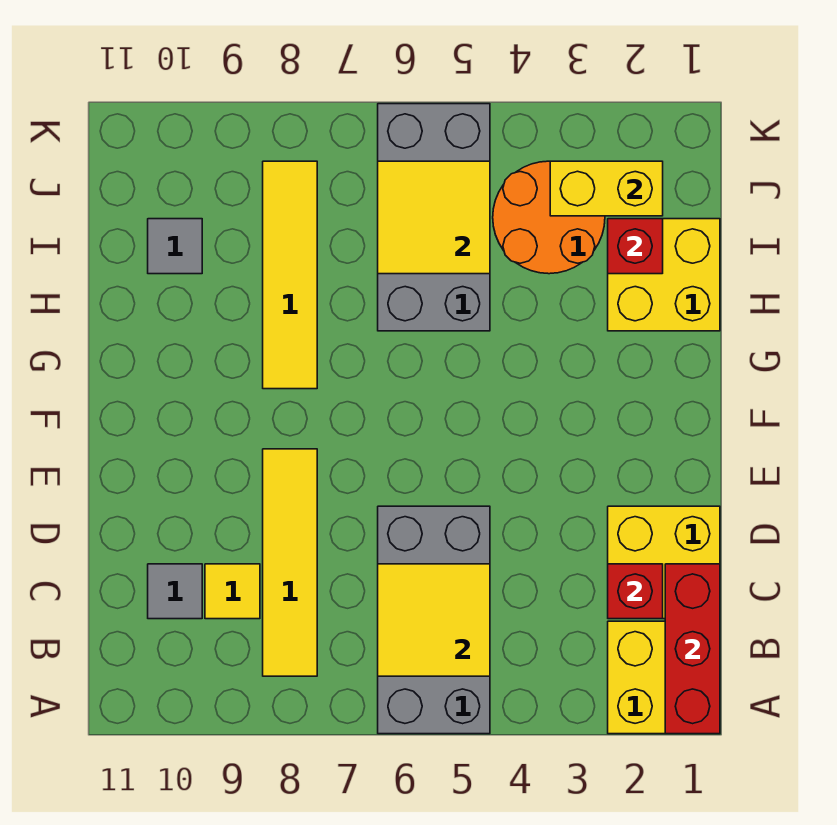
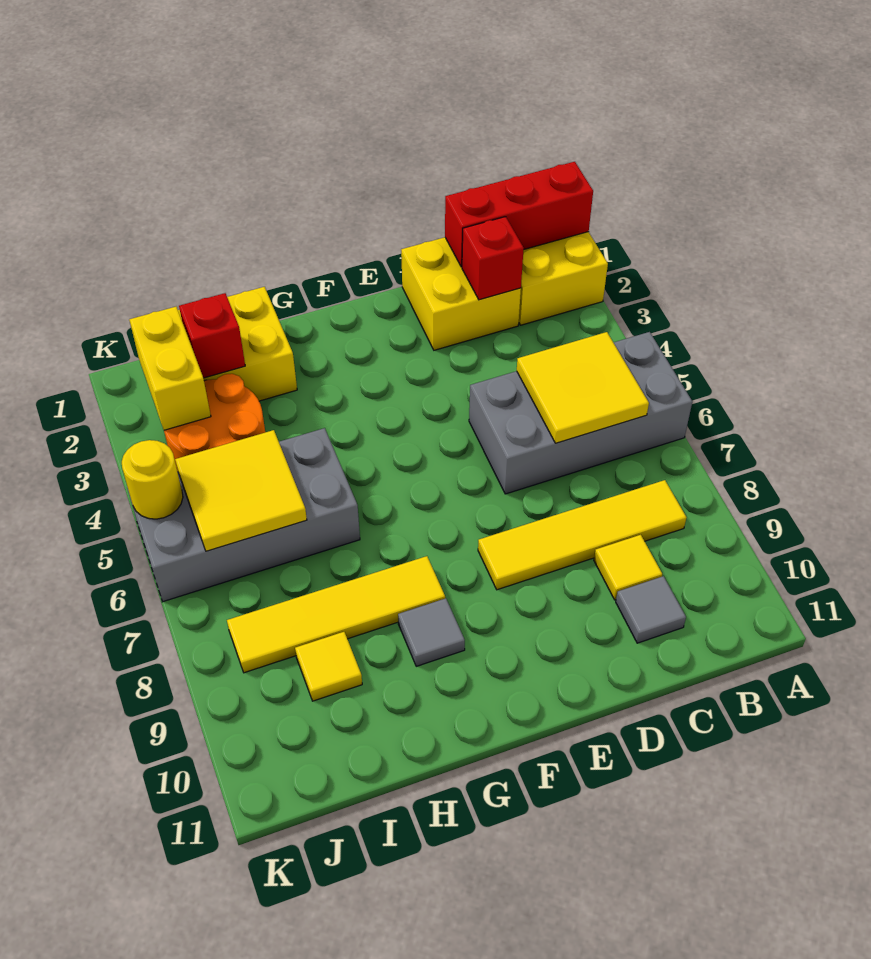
none -> yellow 1x1 tile [295,632,362,701]
grey 1x1 tile [148,219,202,274] -> grey 1x1 tile moved to [398,598,465,666]
none -> yellow 1x1 round brick [122,440,183,519]

